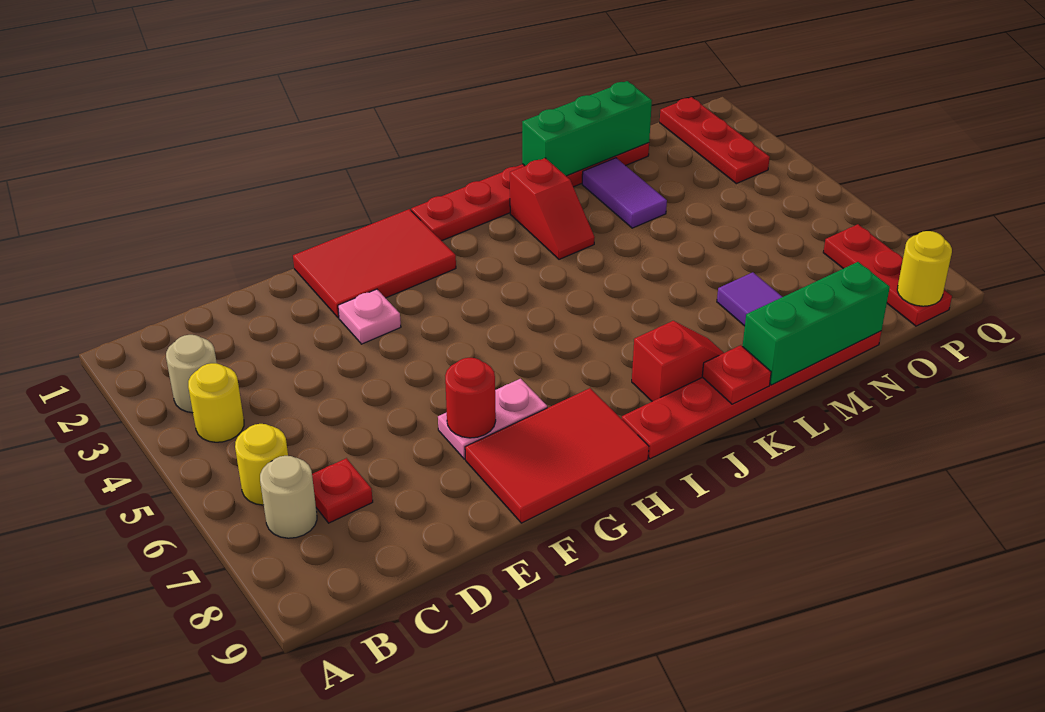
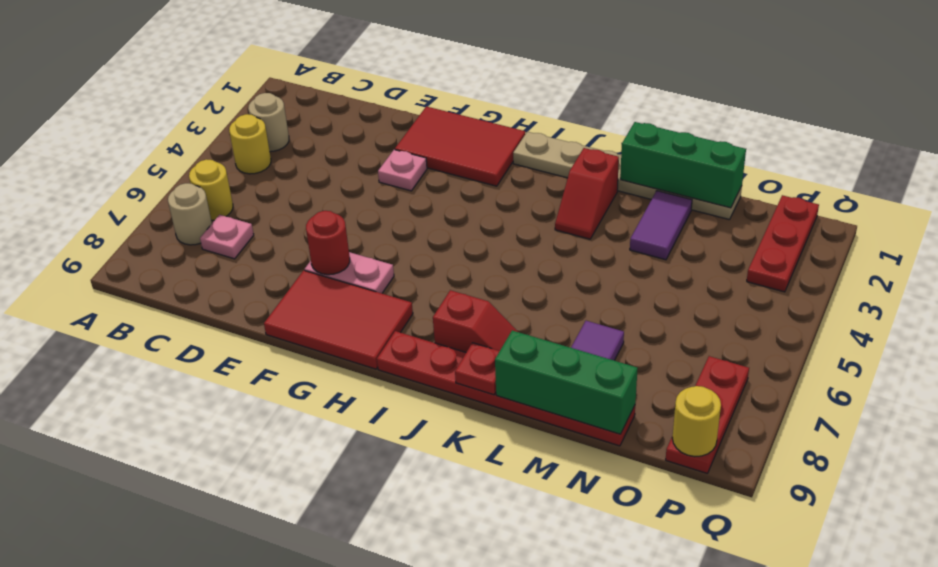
red 1x1 plate [312,458,373,523] -> pink 1x1 plate [200,215,254,259]
red 1x6 plate [411,143,649,241] -> tan 1x6 plate [513,132,742,220]

